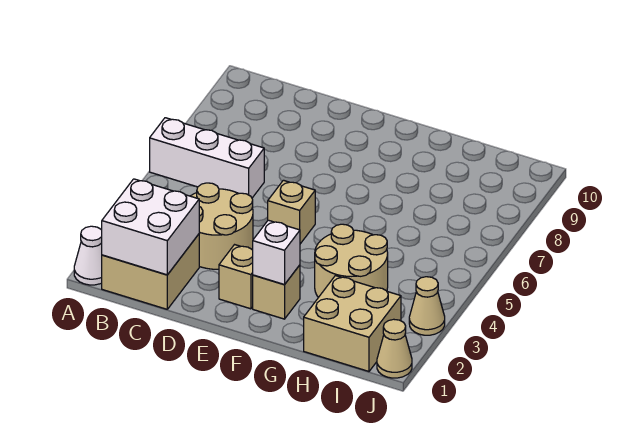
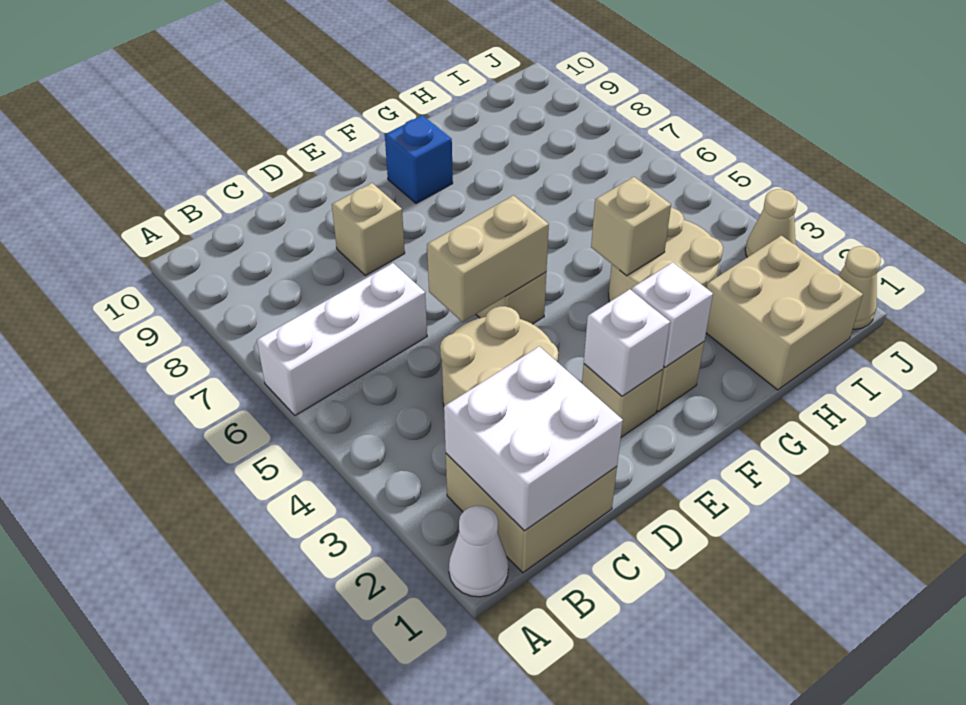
none -> tan 1x2 brick [427,195,549,322]
none -> tan 1x1 brick [332,183,405,276]
none -> white 1x1 brick [584,289,670,396]
none -> blue 1x1 brick [385,115,453,203]
none -> tan 1x1 brick [591,177,671,276]

